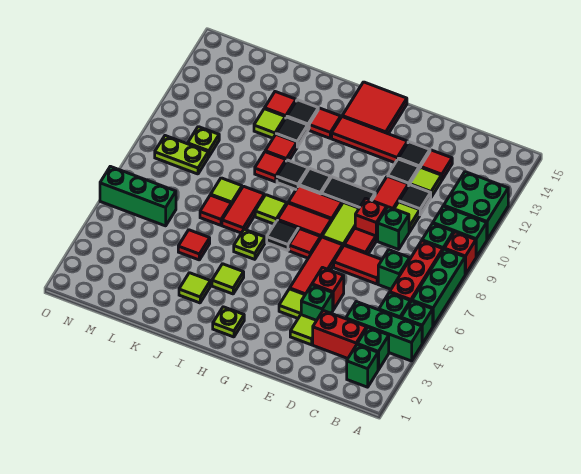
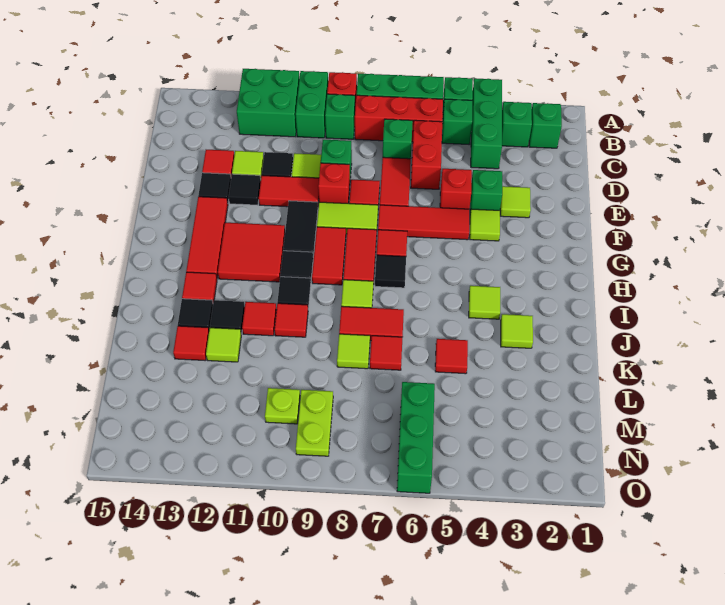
red 1x2 brick [313,311,367,358] -> red 1x2 brick moved to [411,120,442,189]
red 2x2 tile [342,82,407,134] -> red 2x2 tile moved to [218,223,285,282]
lime 1x1 plate [213,307,244,337] -> none
lime 1x1 plate [234,229,265,259] -> none

